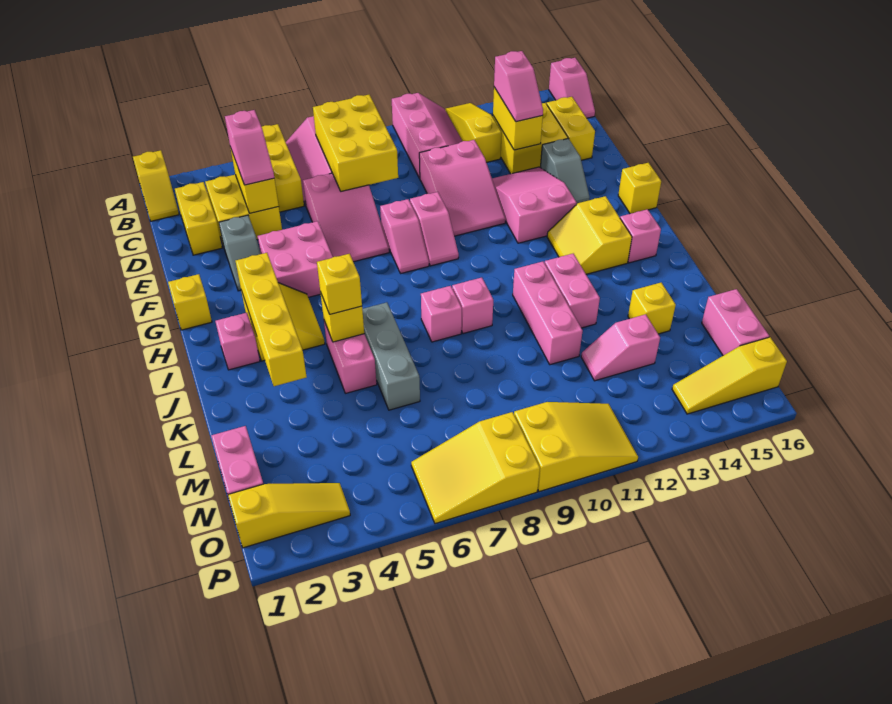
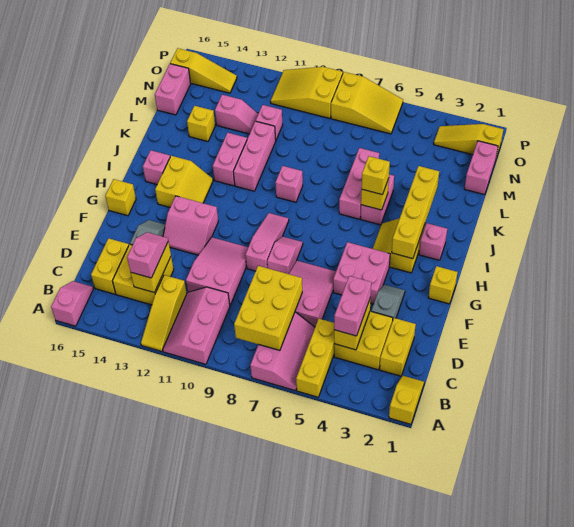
pink 1x2 slope [225,110,274,185] -> pink 1x2 brick [334,276,371,336]
pink 2x3 slope [492,167,576,243] -> pink 2x2 slope [163,196,218,255]
pink 1x2 slope [410,192,459,266] -> pink 1x3 slope [245,213,289,271]
grey 1x3 brick [362,302,420,410] -> pink 1x3 brick [339,148,379,219]
pink 1x1 brick [421,286,462,342] -> pink 1x1 brick moved to [256,105,283,140]

